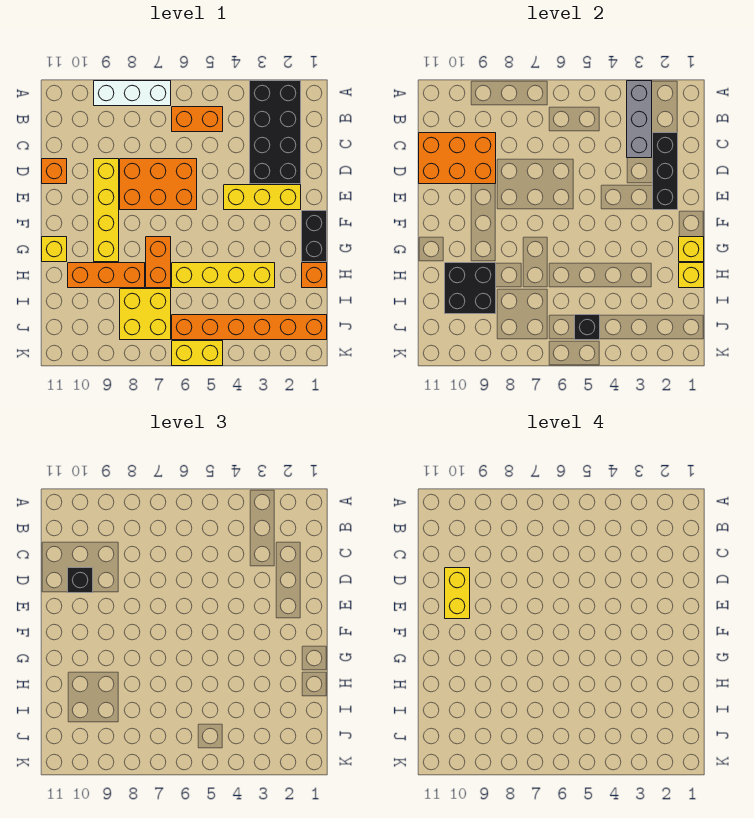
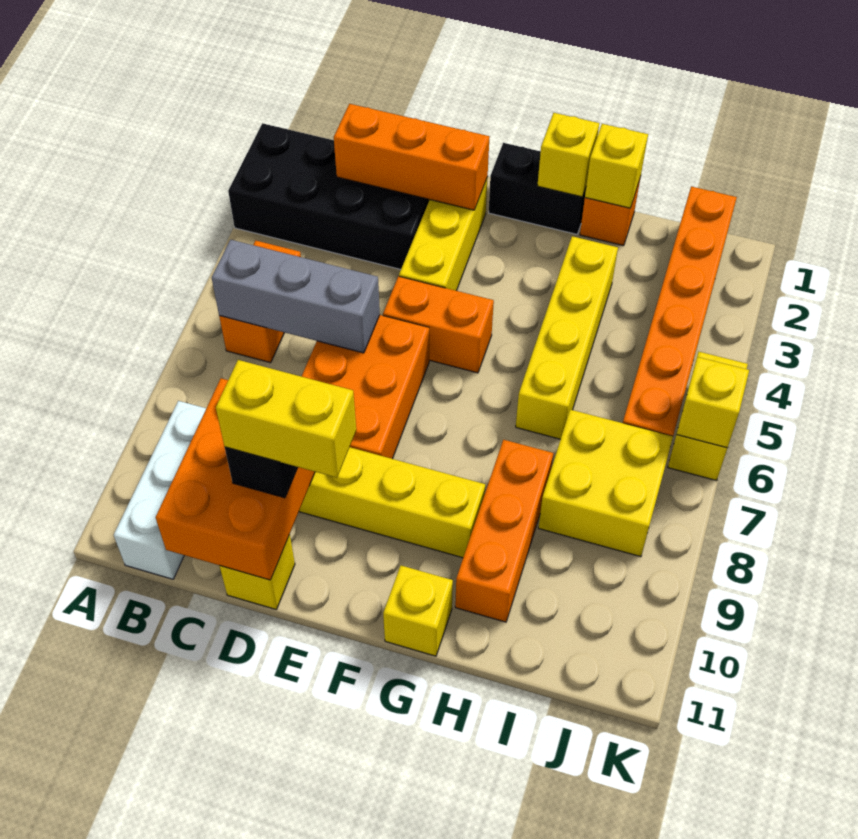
grey 1x3 brick [627,81,652,158] -> grey 1x3 brick moved to [212,240,380,353]
white 1x3 brick [94,81,171,106] -> white 1x3 brick moved to [114,401,206,579]
black 1x3 brick [653,133,678,210] -> orange 1x3 brick [334,104,490,210]
orange 1x1 brick [42,159,67,184] -> yellow 1x1 brick [220,534,295,610]
orange 1x2 brick [146,237,171,288] -> orange 1x2 brick moved to [383,276,494,373]
black 2x2 brick [445,263,496,314] -> none
black 1x1 brick [575,315,600,340] -> none
none -> yellow 1x1 brick [676,357,749,448]

